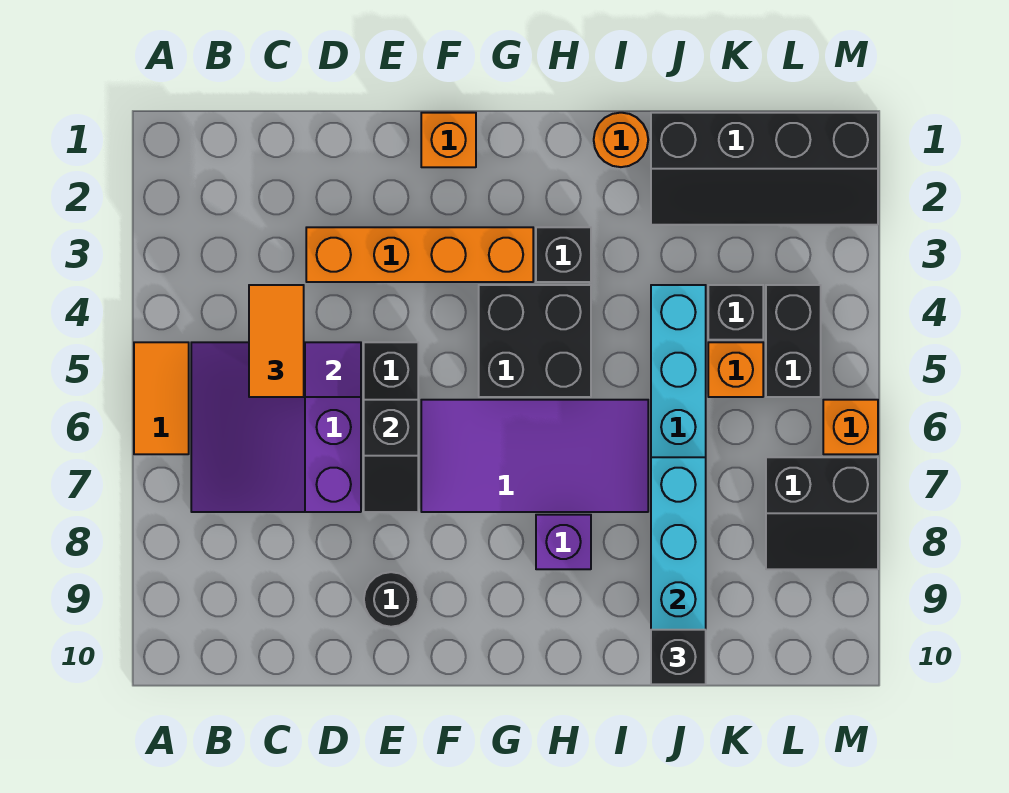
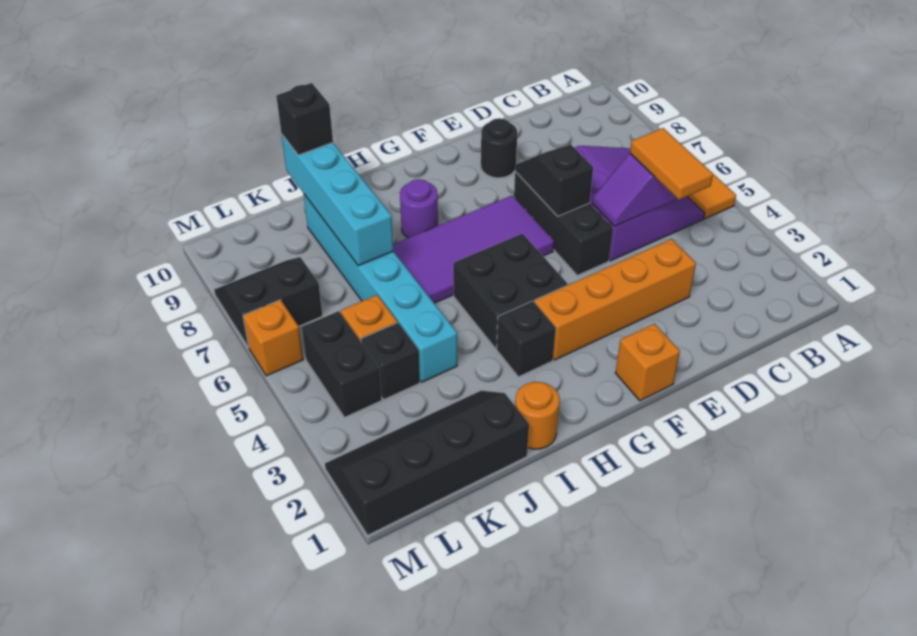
purple 1x1 brick [536,515,591,569] -> purple 1x1 round brick [400,179,438,238]

